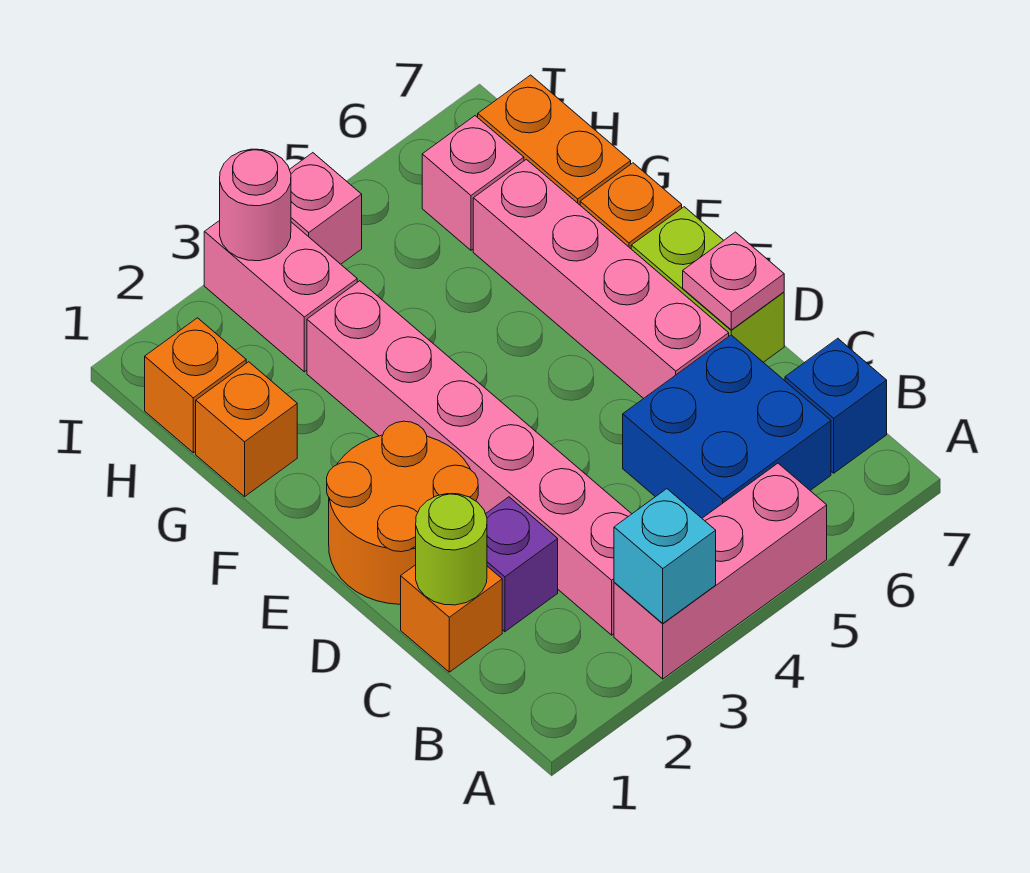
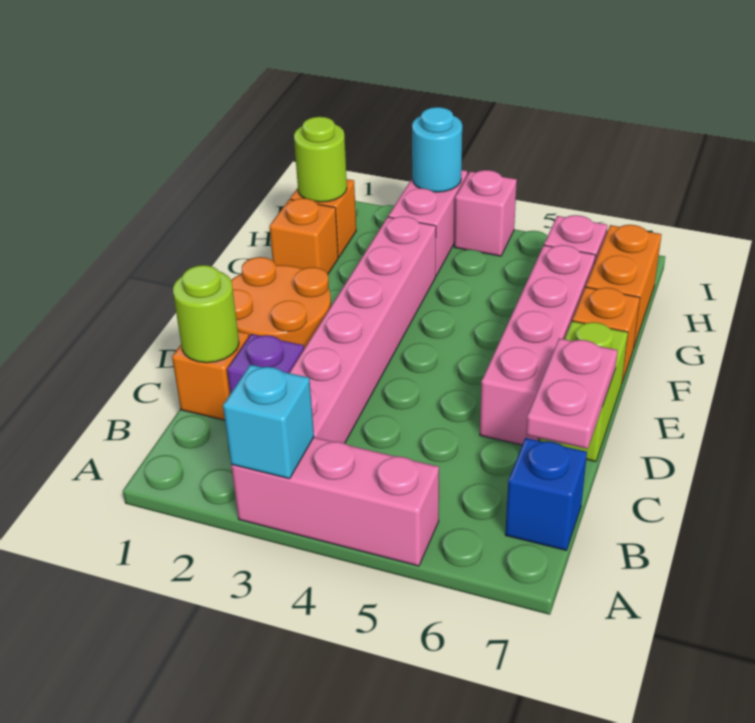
blue 2x2 brick [623,335,831,518] -> none
pink 1x1 plate [683,232,784,330] -> pink 1x2 plate [526,338,618,449]
none -> lime 1x1 round brick [294,117,347,202]
pink 1x1 round brick [220,149,291,261] -> cyan 1x1 round brick [412,107,462,192]

